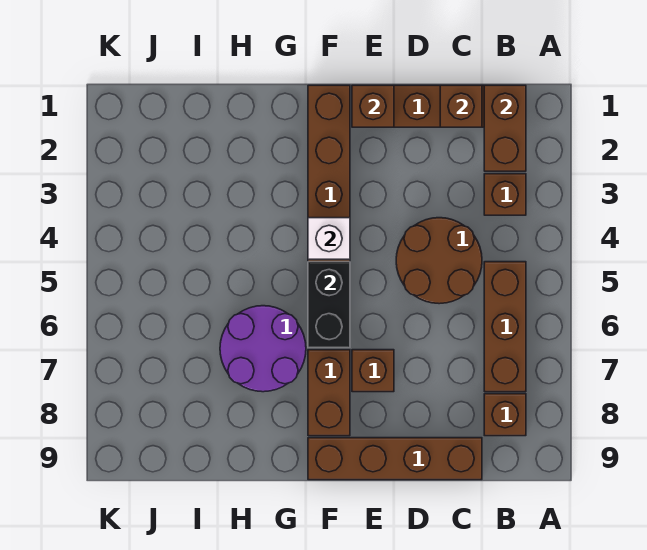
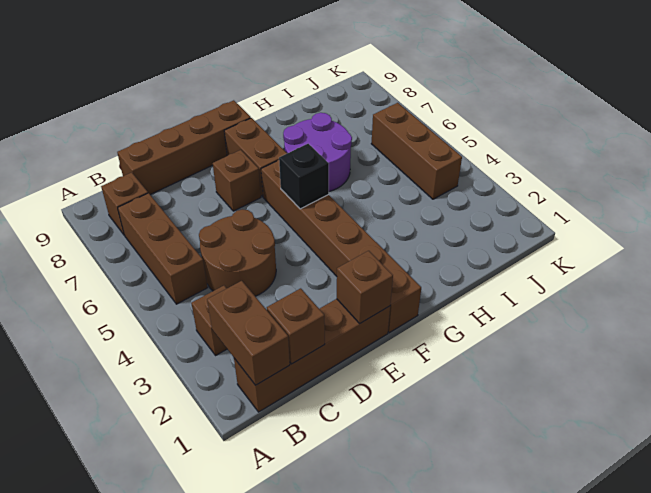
white 1x1 brick [308,218,350,259] -> none
black 1x2 brick [308,262,350,348] -> black 1x1 brick [279,144,329,209]
none -> brown 1x3 brick [371,103,462,199]

